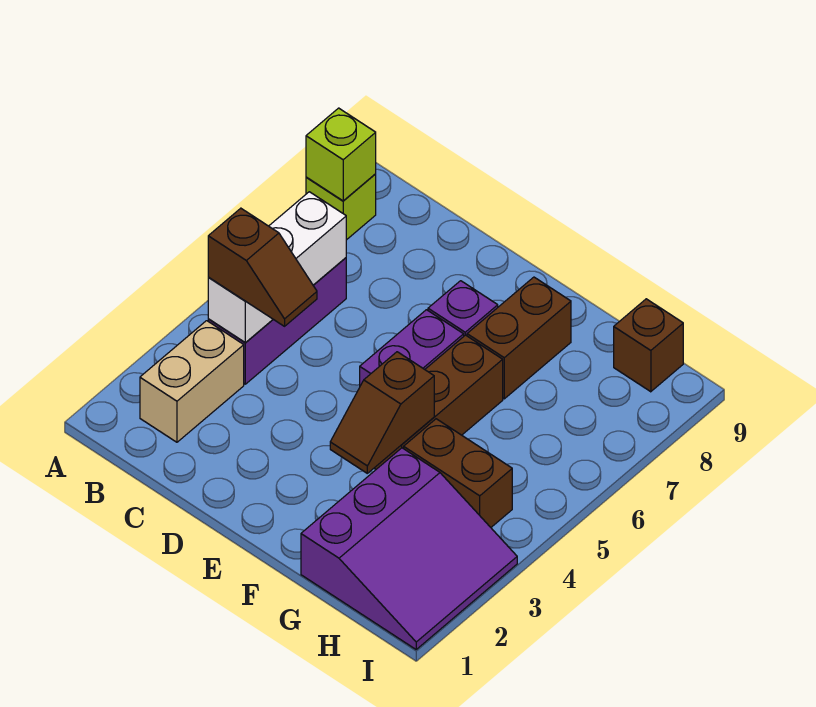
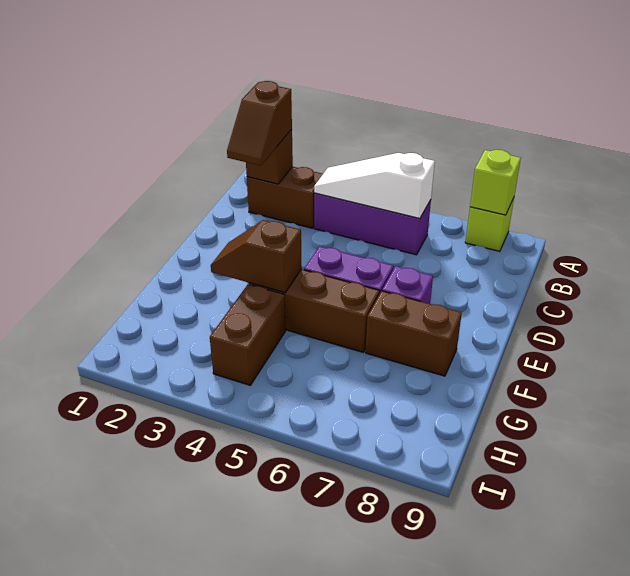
tan 1x2 brick [140,321,244,442] -> brown 1x2 brick [247,167,323,228]
white 1x3 brick [208,192,346,343] -> white 1x3 slope [314,153,435,218]
brown 1x2 slope [208,208,317,326] -> brown 1x2 slope moved to [227,81,292,166]
purple 3x3 slope [301,448,517,649] -> none
brown 1x1 brick [614,299,683,392] -> brown 1x1 brick moved to [246,129,293,184]

